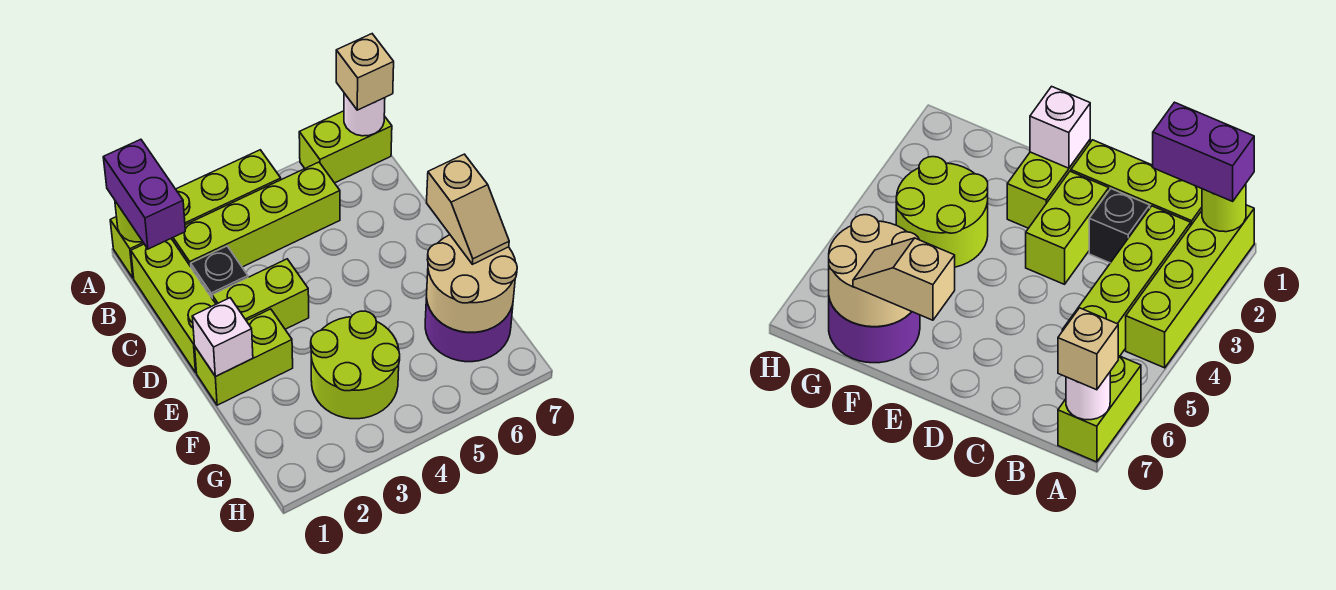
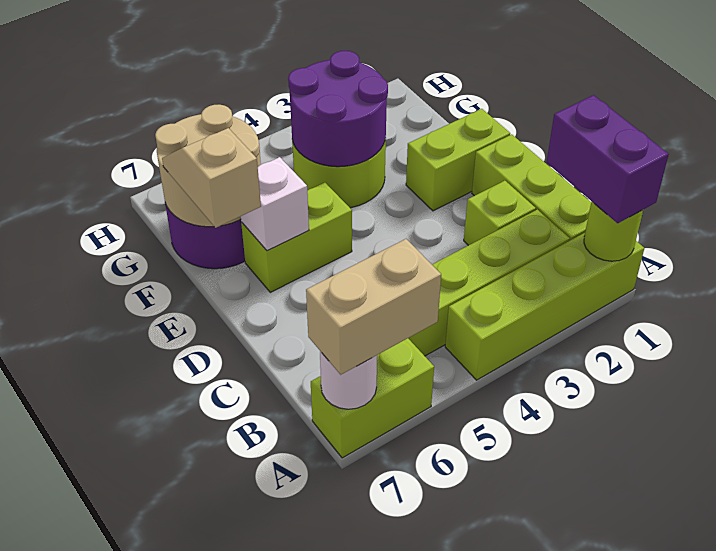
tan 1x1 brick [336,34,394,110] -> tan 1x2 brick [306,239,441,375]
black 1x1 brick [191,246,248,298] -> lime 1x1 brick [464,181,536,245]
lime 1x2 brick [212,259,309,329] -> lime 1x2 brick moved to [241,183,352,292]
white 1x1 brick [192,298,253,377] -> white 1x1 brick moved to [241,157,309,251]
none -> purple 2x2 round brick [288,51,388,167]

